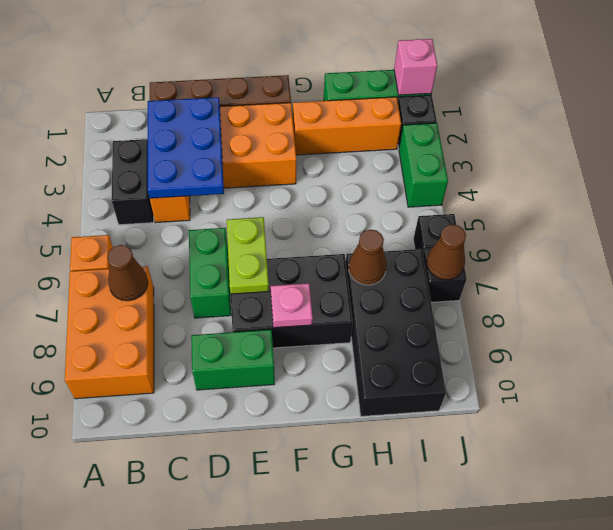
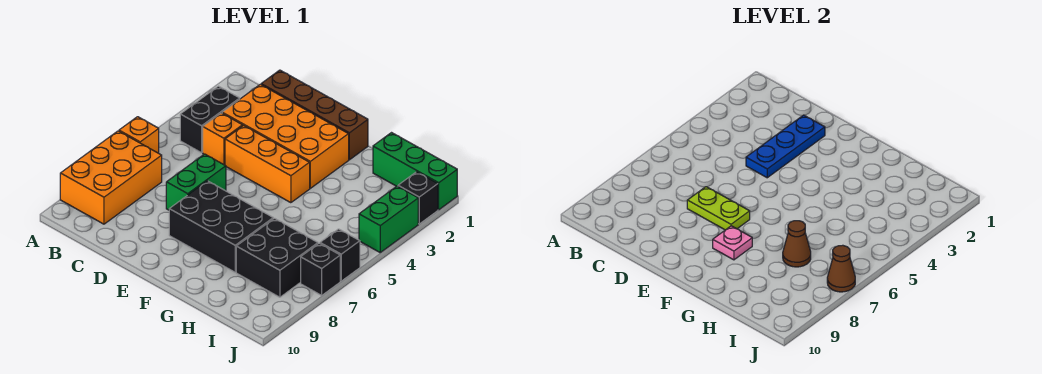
brown 1x1 cone [107,245,148,301] -> none
blue 2x3 plate [148,97,224,198] -> blue 1x3 plate [746,115,825,178]
green 1x2 brick [191,330,275,390] -> none
lime 1x2 plate [227,217,269,294] -> lime 1x2 plate turned to [687,187,750,230]
orange 1x3 brick [293,97,401,155] -> orange 1x3 brick moved to [225,125,310,203]
black 2x4 brick [346,249,446,416] -> black 2x2 brick [236,218,318,297]
pink 1x1 brick [394,39,437,95] -> none

